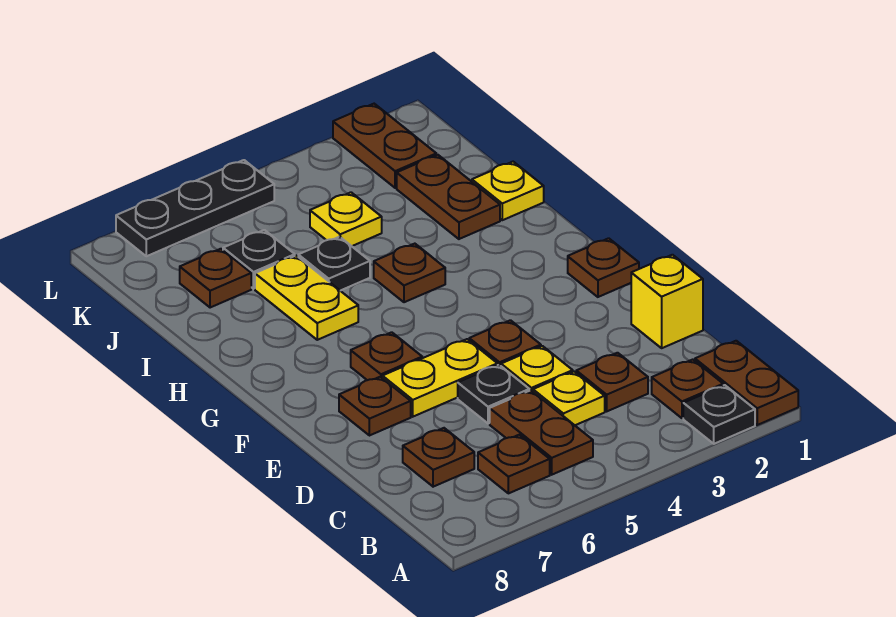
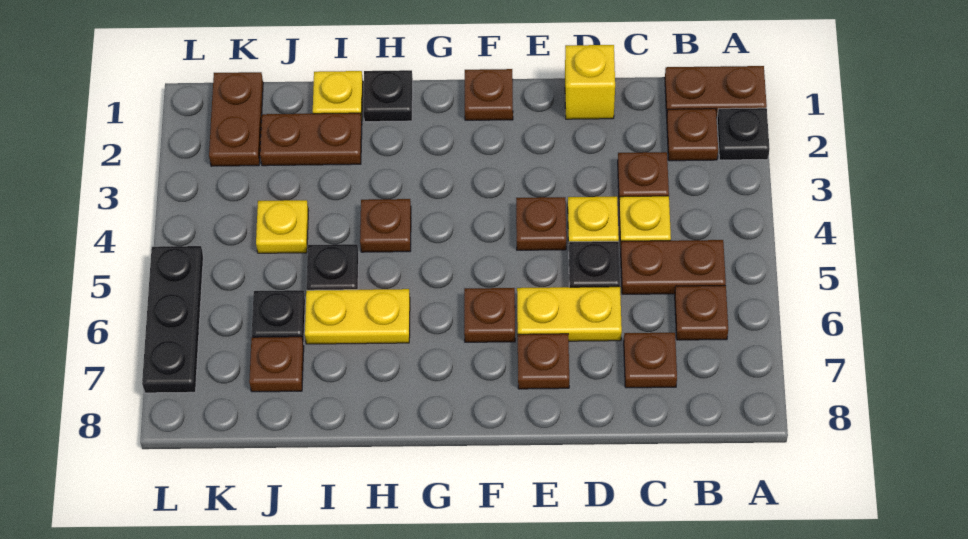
yellow 1x2 plate [382,339,497,417] -> yellow 1x2 plate turned to [517,287,622,341]
none -> black 1x1 plate [363,70,413,122]
brown 1x2 plate [333,104,436,188] -> brown 1x2 plate turned to [209,72,263,166]

